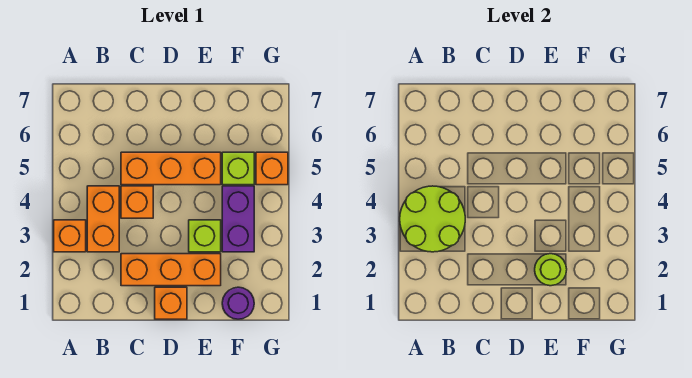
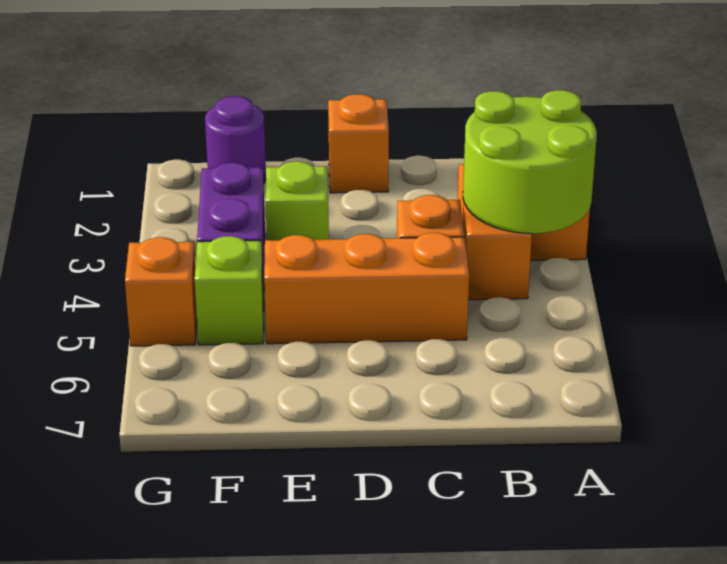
orange 1x3 brick [121,254,221,286] -> none
lime 1x1 round brick [535,254,567,286] -> none

